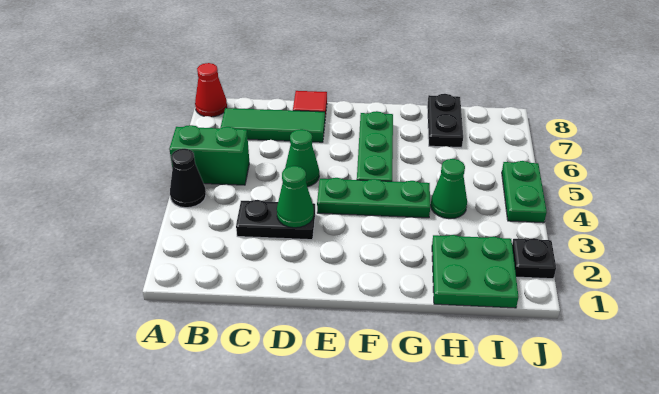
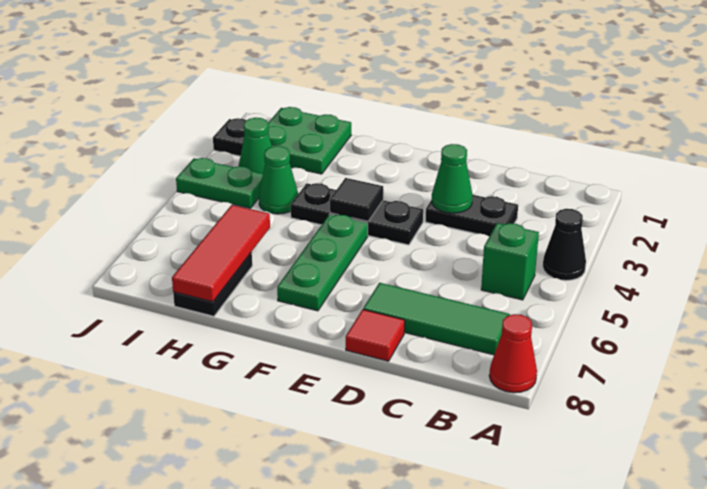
green 1x2 brick [169,125,249,185] -> green 1x1 brick [481,223,539,300]
green 1x1 cone [285,129,319,187] -> green 1x1 cone moved to [239,118,272,174]
green 1x3 plate [317,178,430,218] -> black 1x3 plate [291,183,423,245]
none -> black 1x1 tile [330,178,383,221]
none -> red 1x3 tile [172,205,270,302]
green 1x2 plate [502,161,547,223] -> green 1x2 plate turned to [176,158,263,208]

